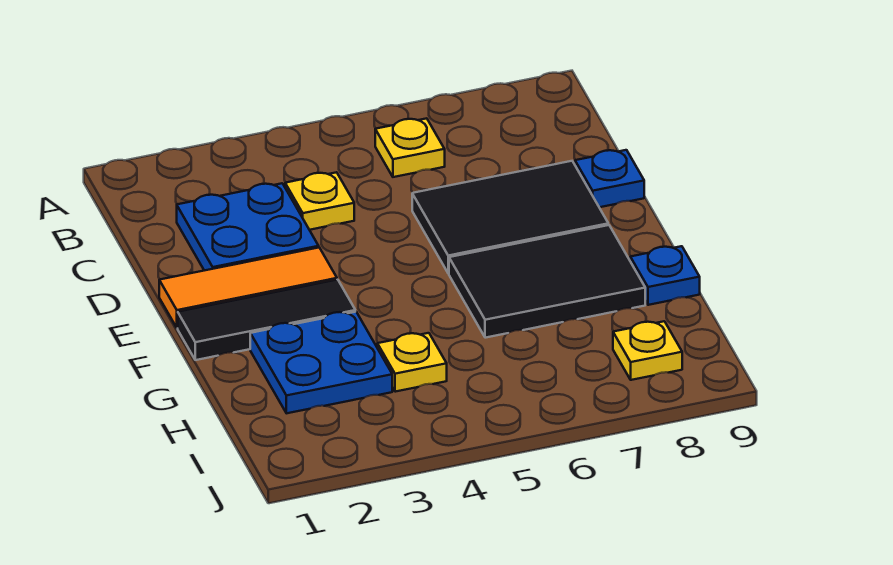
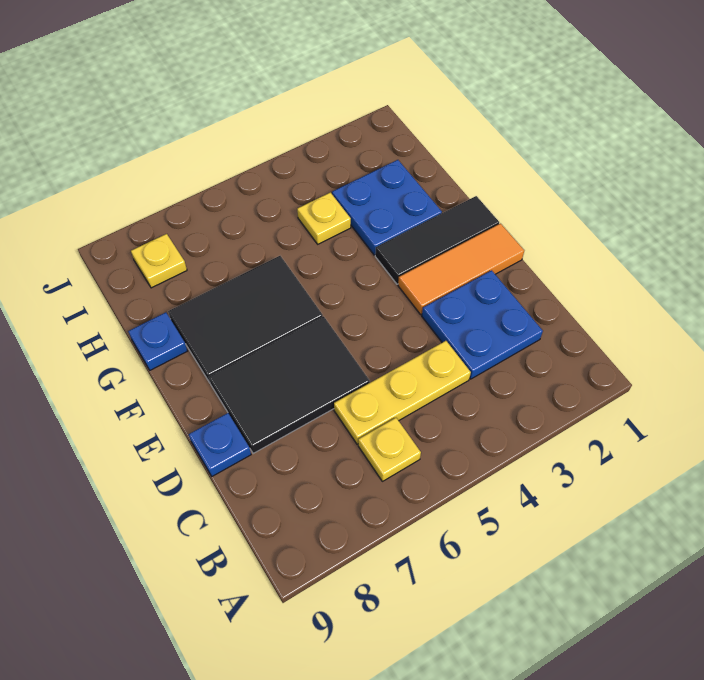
yellow 1x1 plate [285,172,354,230] -> yellow 1x3 plate [334,341,471,444]

